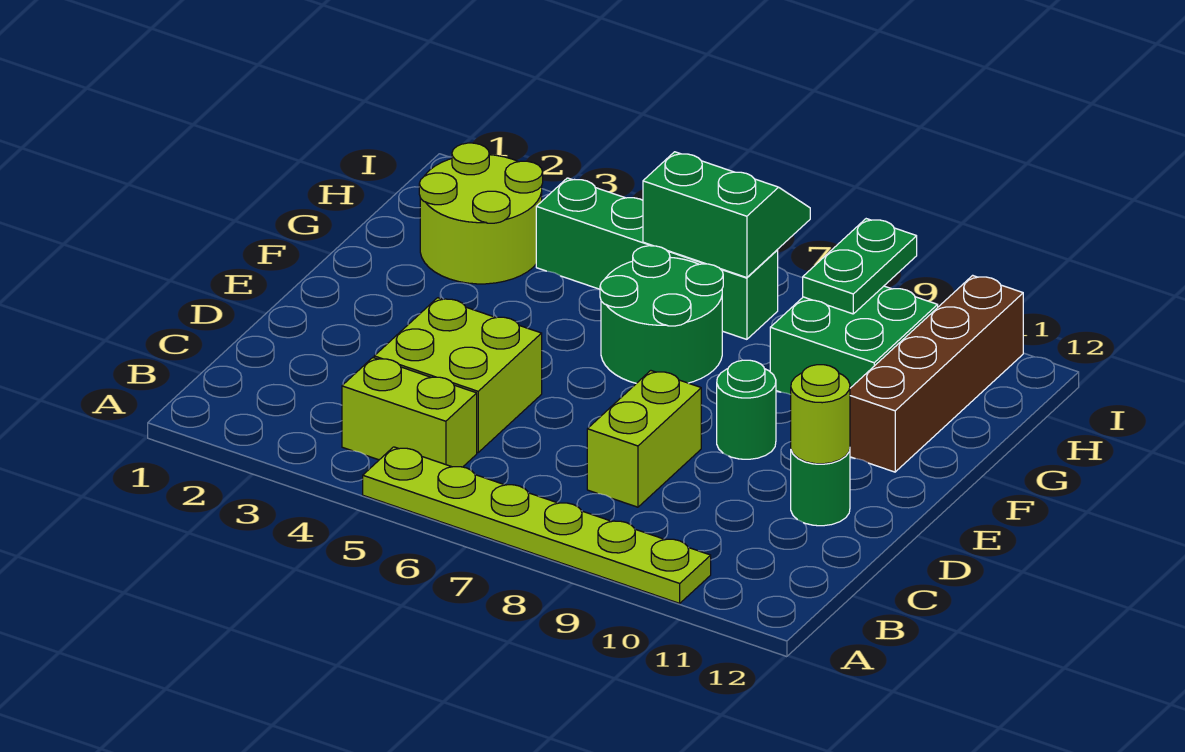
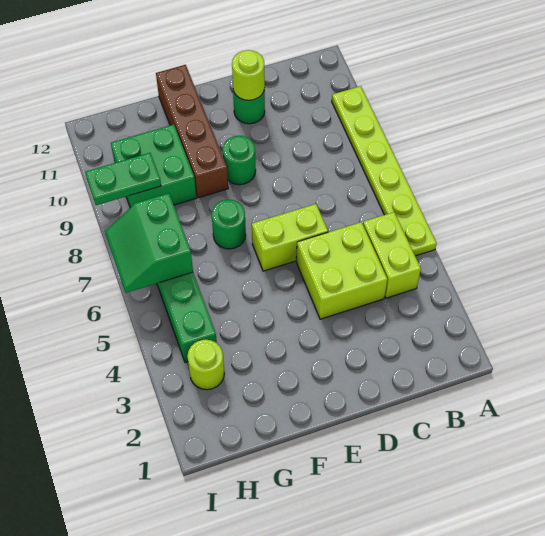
lime 1x2 brick [587,371,701,507] -> lime 1x2 brick moved to [252,204,328,271]
green 2x2 round brick [600,246,723,383] -> green 1x1 round brick [212,200,246,249]
brown 1x4 brick [850,275,1023,472] -> brown 1x4 brick turned to [156,65,228,198]
lime 2x2 round brick [419,143,543,284] -> lime 1x1 round brick [187,340,224,390]

